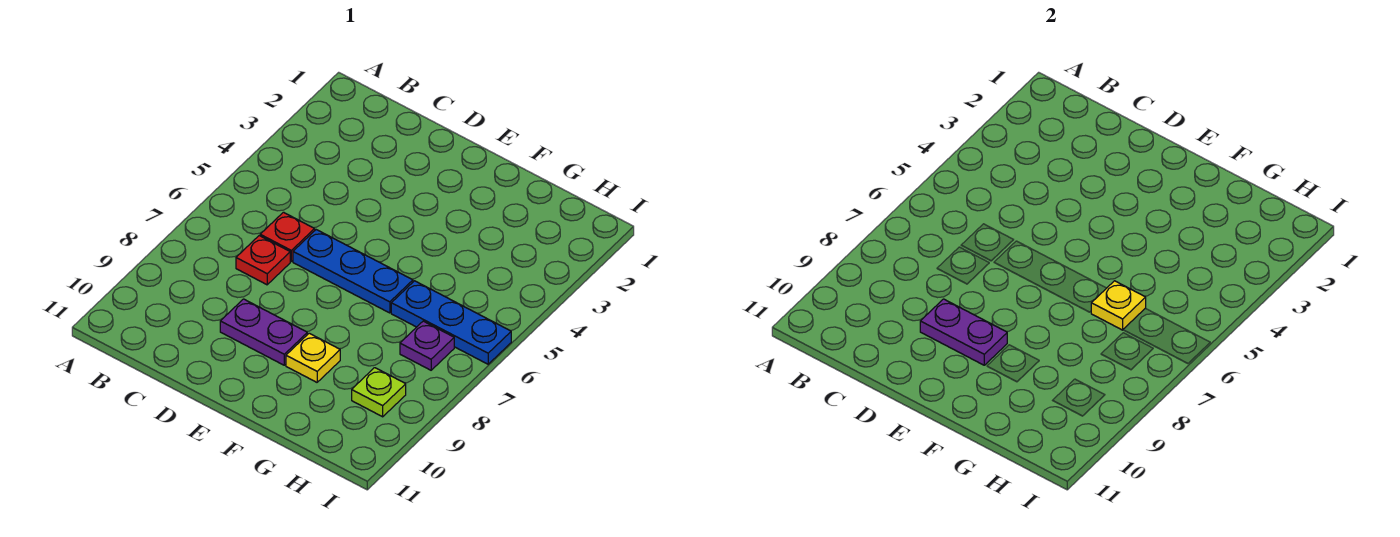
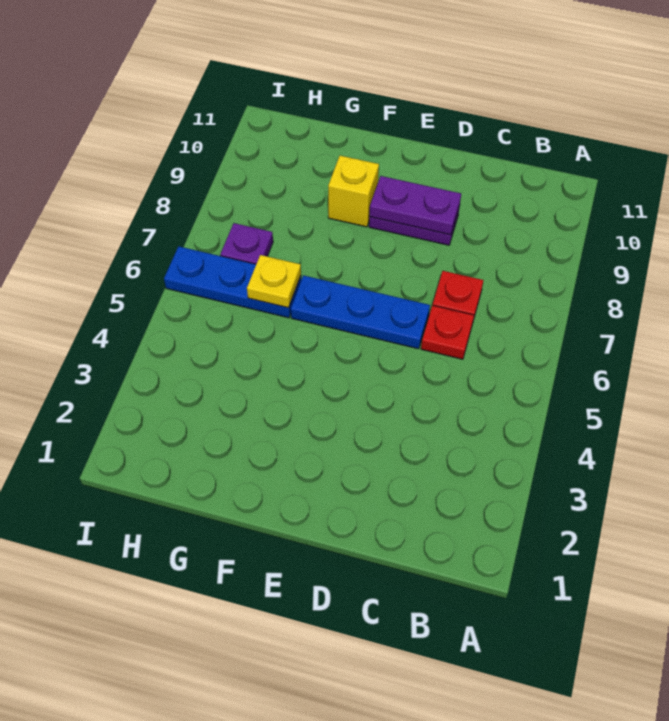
yellow 1x1 plate [286,333,340,382] -> yellow 1x1 brick [328,156,379,227]
lime 1x1 plate [352,368,406,417] -> none

